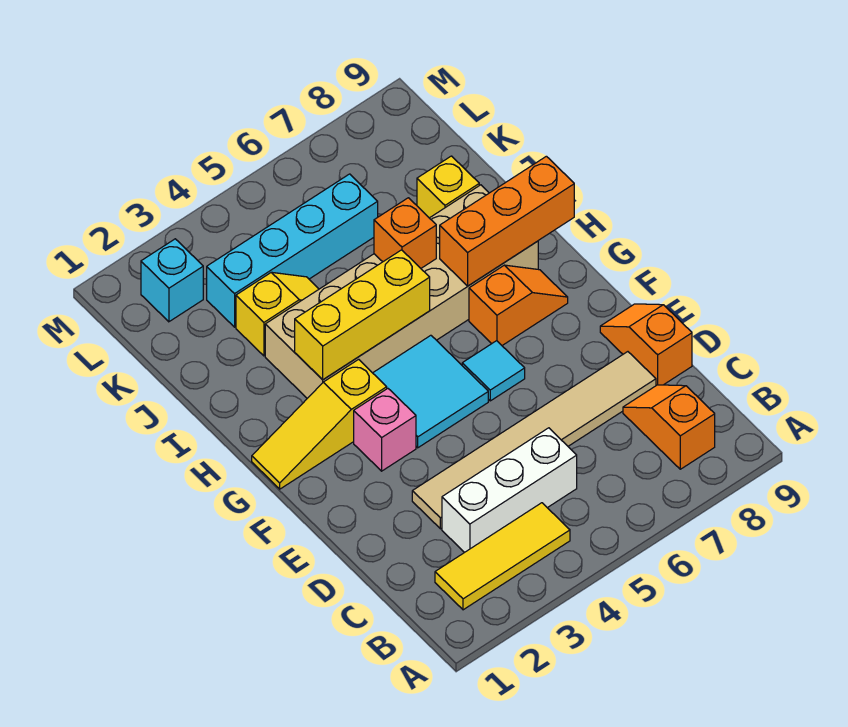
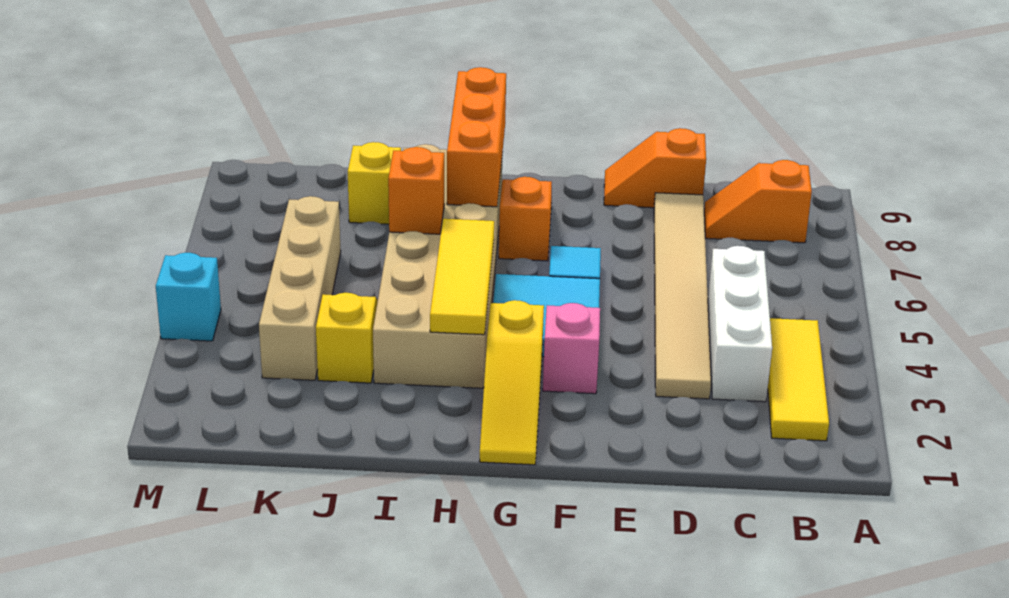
yellow 1x3 brick [295,250,430,380] -> yellow 1x3 tile [430,219,494,335]
cyan 1x4 brick [207,174,378,327] -> tan 1x4 brick [259,196,341,380]
cyan 1x1 brick [141,239,203,322] -> cyan 1x1 brick moved to [156,253,221,341]

